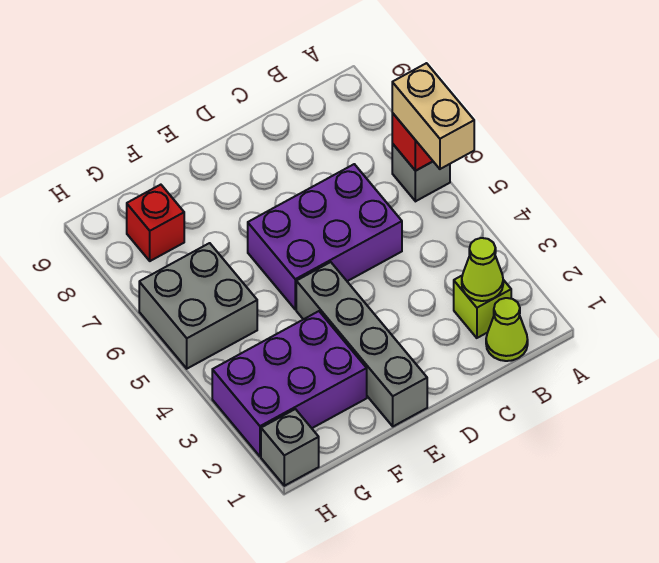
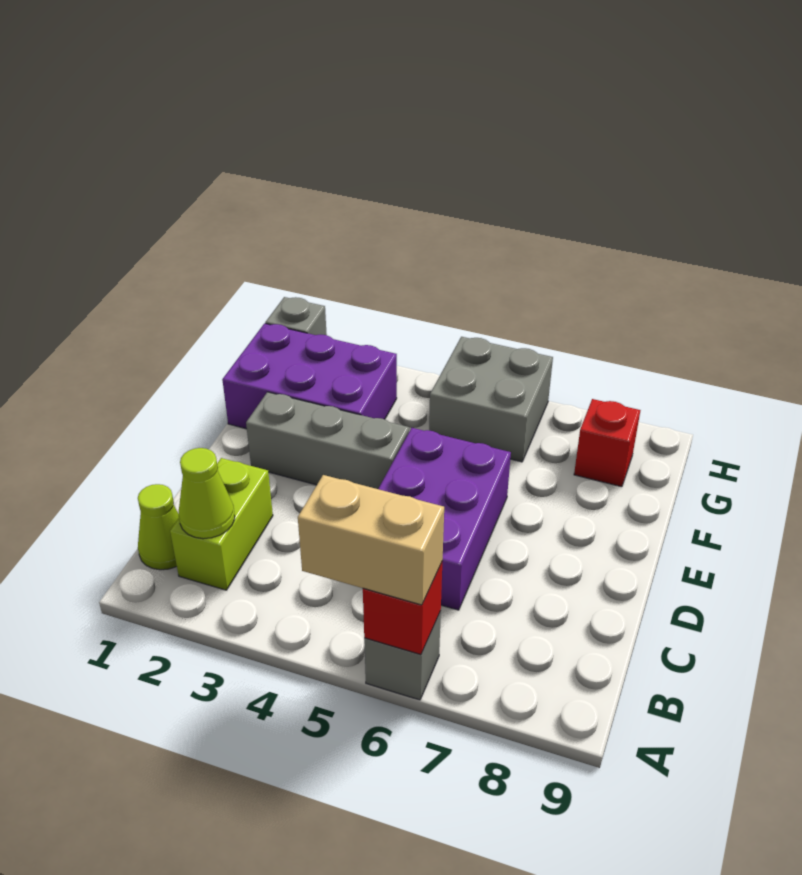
lime 1x1 brick [454,276,511,338] -> lime 1x2 brick [170,458,273,590]
grey 1x4 brick [296,262,427,426] -> grey 1x3 brick [246,392,409,489]
purple 2x3 brick [212,311,367,456] -> purple 2x3 brick turned to [222,323,397,429]

